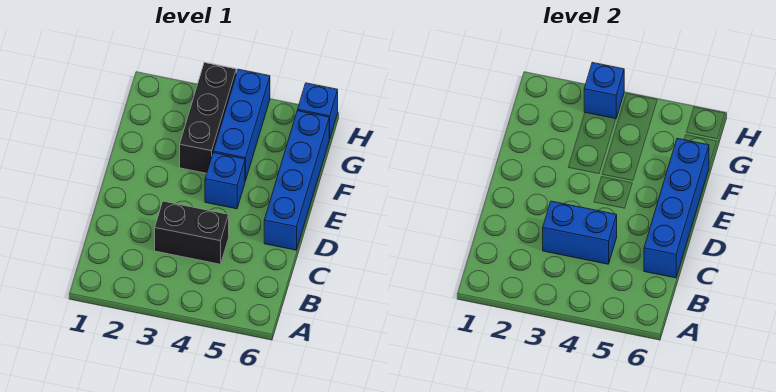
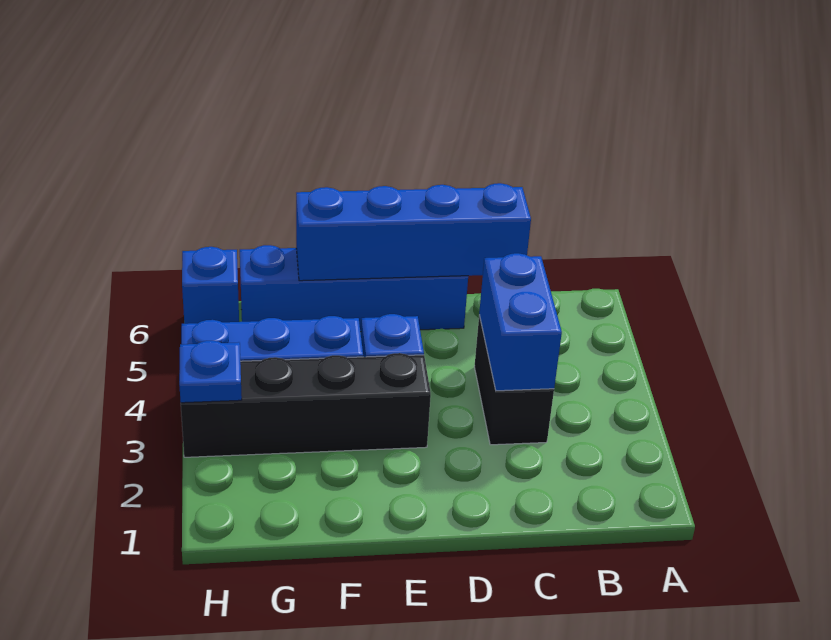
black 1x3 brick [180,63,236,173] -> black 1x4 brick [181,353,431,457]
blue 1x1 brick [584,63,624,119] -> blue 1x1 plate [179,341,242,403]

